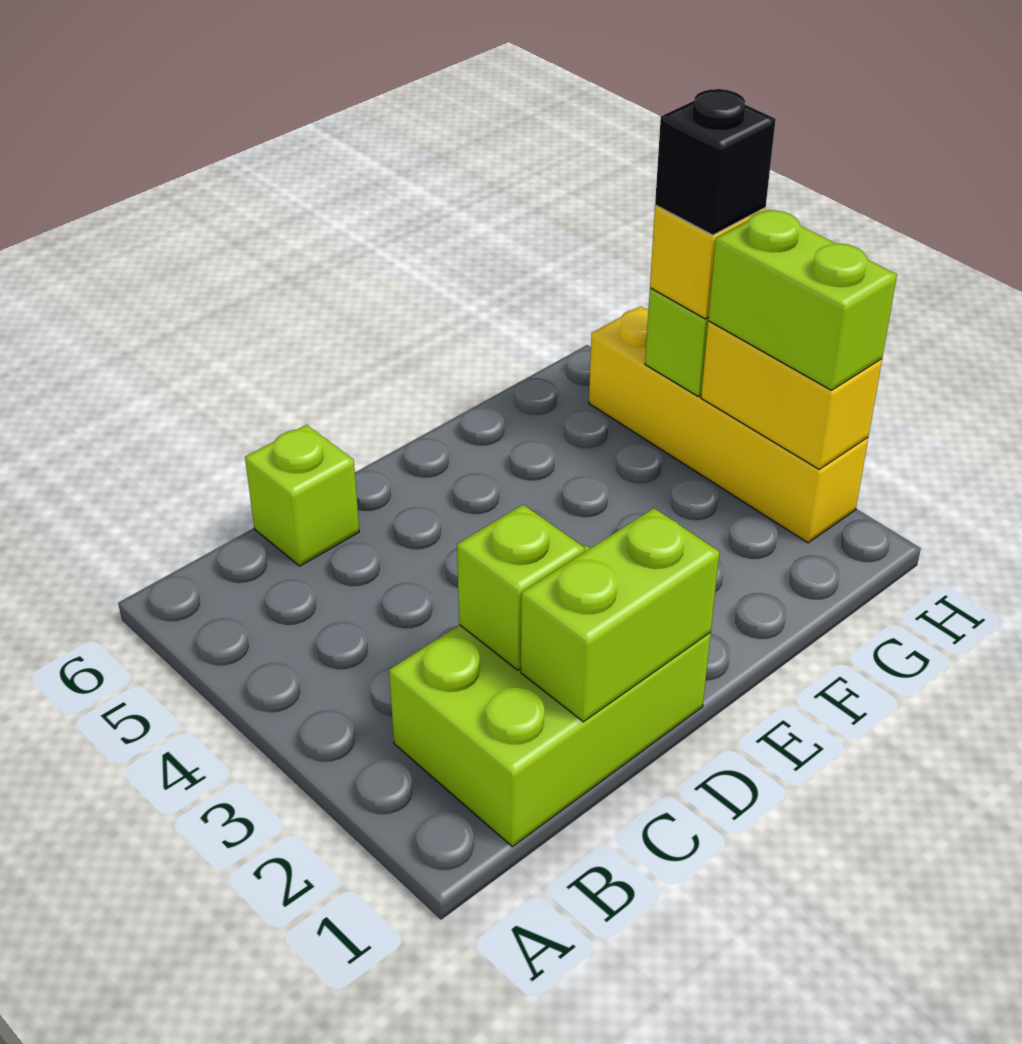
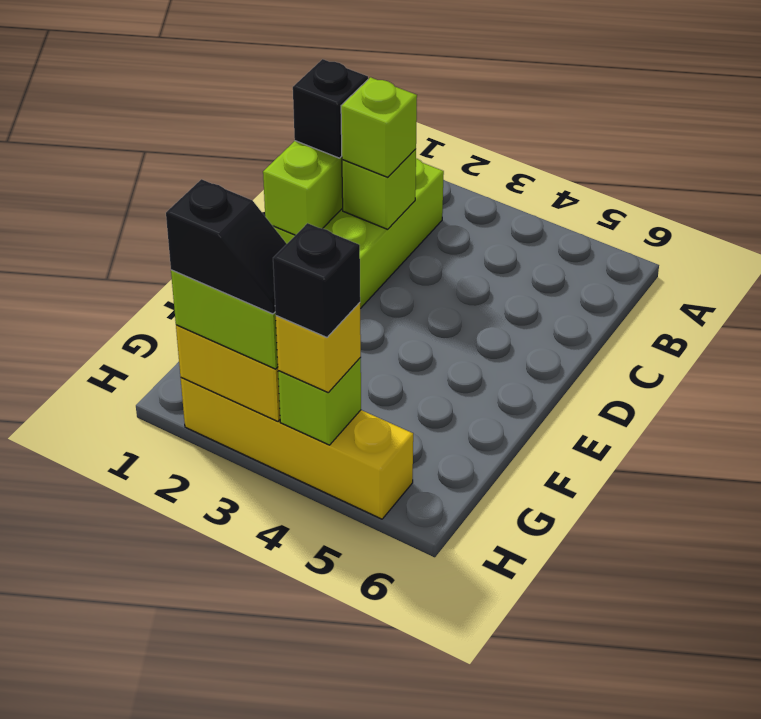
none -> black 1x1 brick [293,59,368,158]
lime 1x1 brick [245,425,359,566] -> lime 1x1 brick moved to [341,77,417,177]
none -> black 1x2 slope [166,179,286,314]

